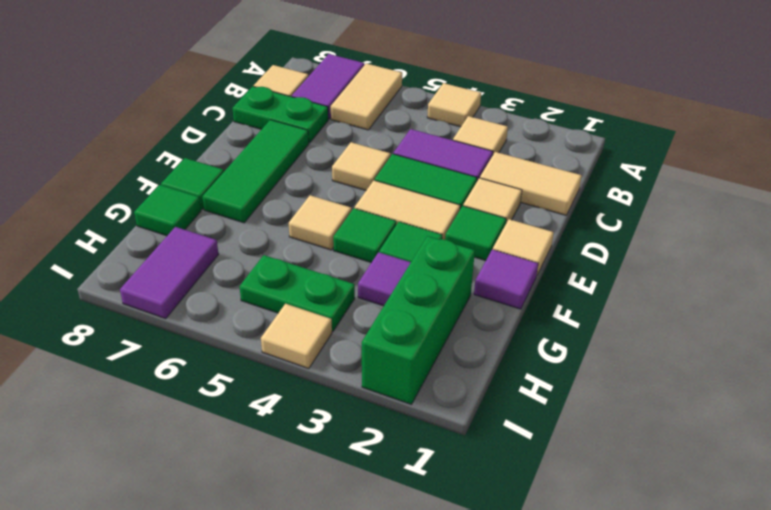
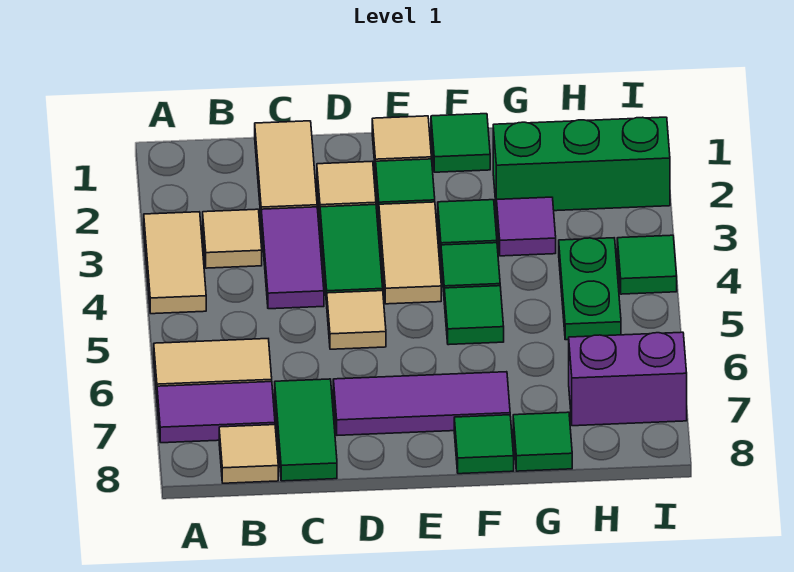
tan 1x1 tile [427,83,481,127] -> tan 1x2 tile [144,212,206,314]
green 1x2 plate [232,86,328,143] -> green 1x2 tile [275,379,337,481]
green 1x3 tile [202,120,309,223] -> purple 1x3 tile [333,372,510,435]
purple 1x1 tile [474,249,538,309] -> green 1x1 tile [431,114,490,172]
tan 1x1 tile [289,195,352,250] -> green 1x1 tile [444,286,504,345]
purple 1x2 tile [120,227,218,319] -> purple 1x2 brick [569,332,687,426]
tan 1x1 tile [261,304,332,369] -> green 1x1 tile [617,235,677,294]

